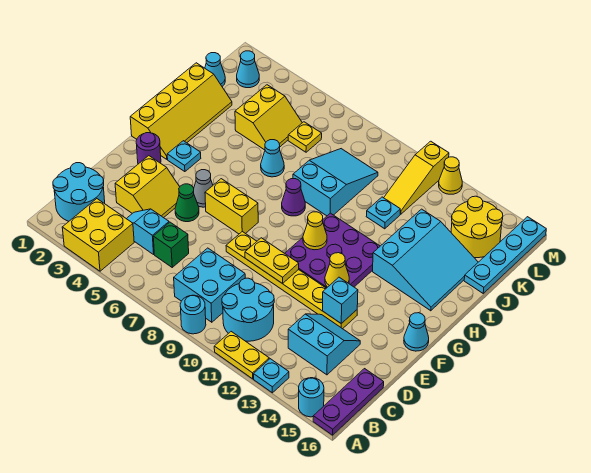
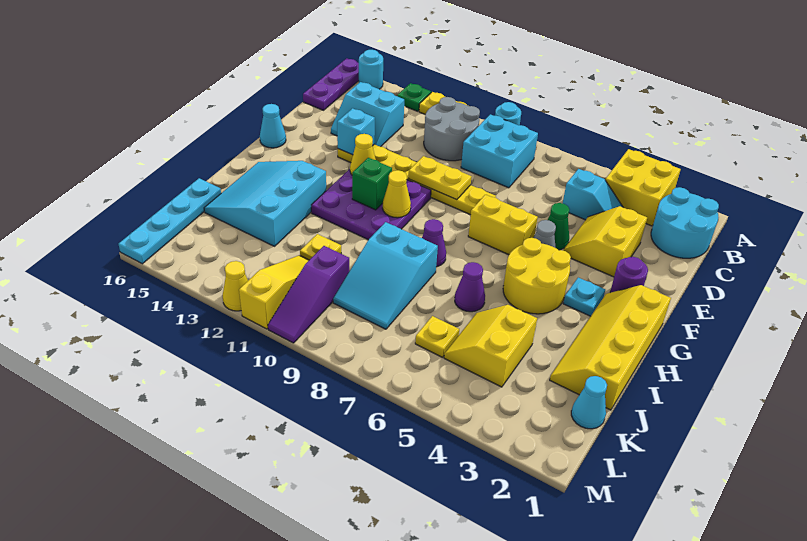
cyan 1x1 plate [254,359,289,393] -> green 1x1 plate [397,83,431,111]
cyan 2x2 round brick [222,278,274,341] -> grey 2x2 round brick [424,97,480,161]
green 1x1 brick [153,222,189,267] -> green 1x1 brick moved to [352,158,392,210]
cyan 1x1 cone [261,140,284,177] -> purple 1x1 cone [455,262,485,312]
cyan 1x1 plate [366,197,400,229] -> yellow 1x1 plate [300,234,341,260]
none -> purple 1x3 slope [268,246,349,343]
yellow 2x2 round brick [451,196,503,258] -> yellow 2x2 round brick moved to [503,238,571,314]
cyan 1x1 cone [237,51,259,88] -> none

